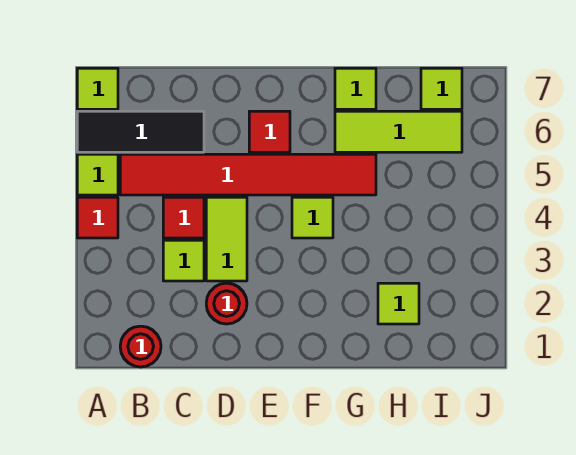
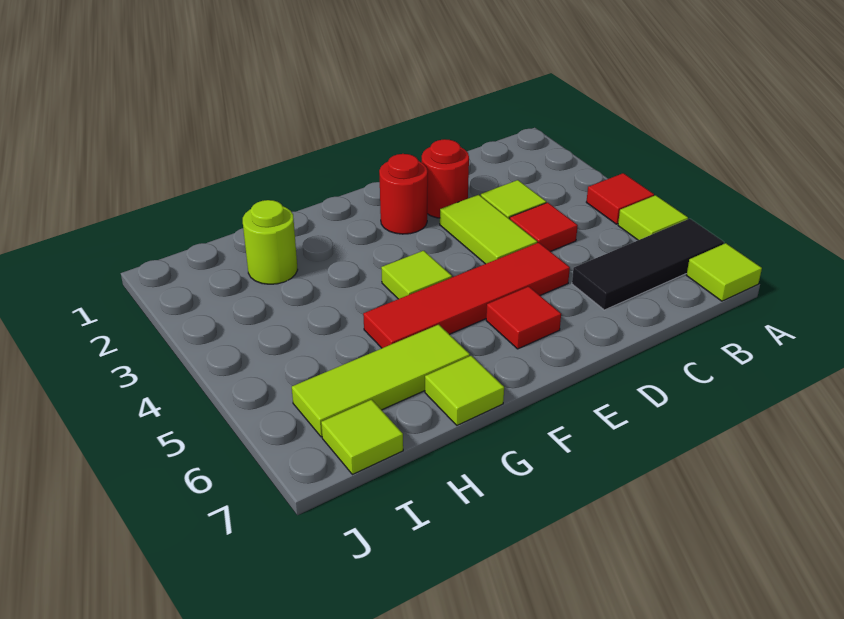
red 1x1 round brick [120,326,161,367] -> red 1x1 round brick moved to [379,154,428,234]
red 1x6 tile [120,154,376,195] -> red 1x4 tile [363,243,570,348]
lime 1x1 tile [378,283,419,324] -> lime 1x1 round brick [243,200,298,284]

